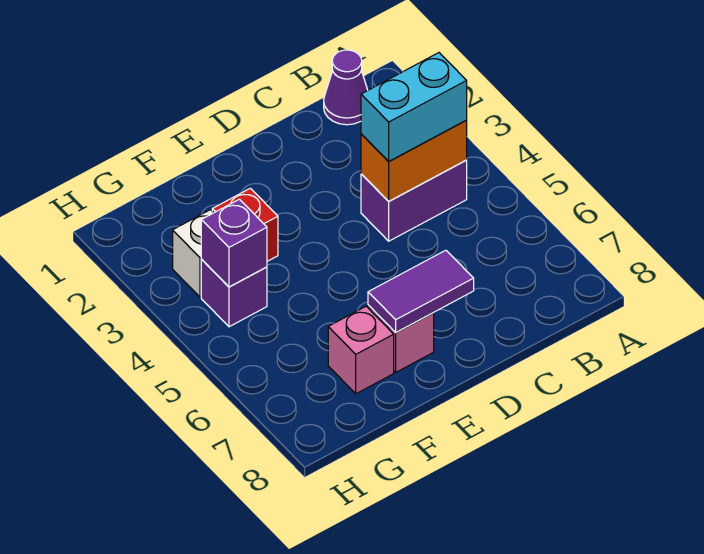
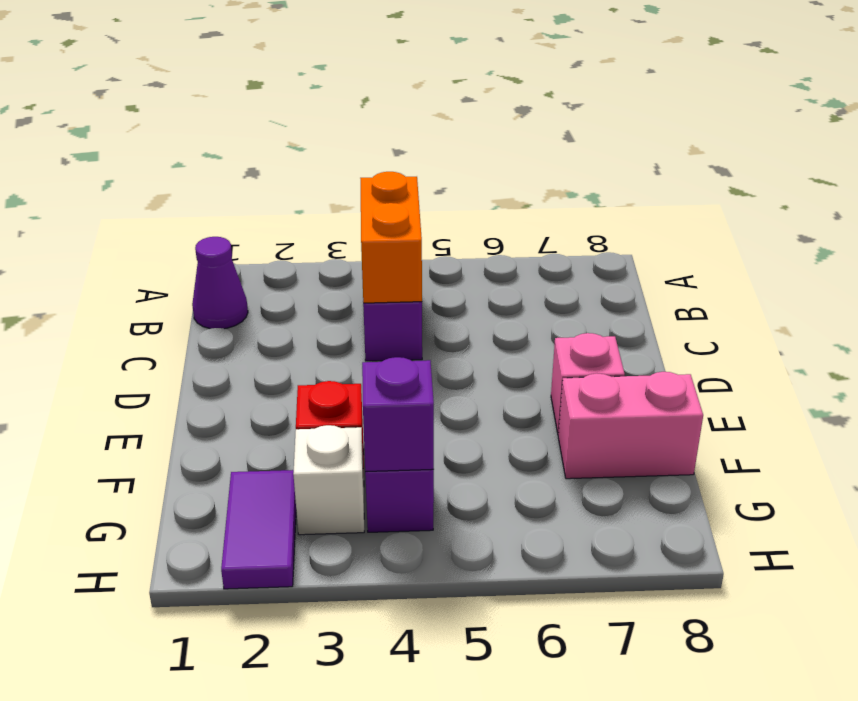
cyan 1x2 brick [361,53,467,161] -> none
purple 1x2 tile [368,250,474,333] -> purple 1x2 tile moved to [221,470,296,589]
pink 1x1 brick [328,306,394,394] -> pink 1x2 brick [558,372,703,479]

